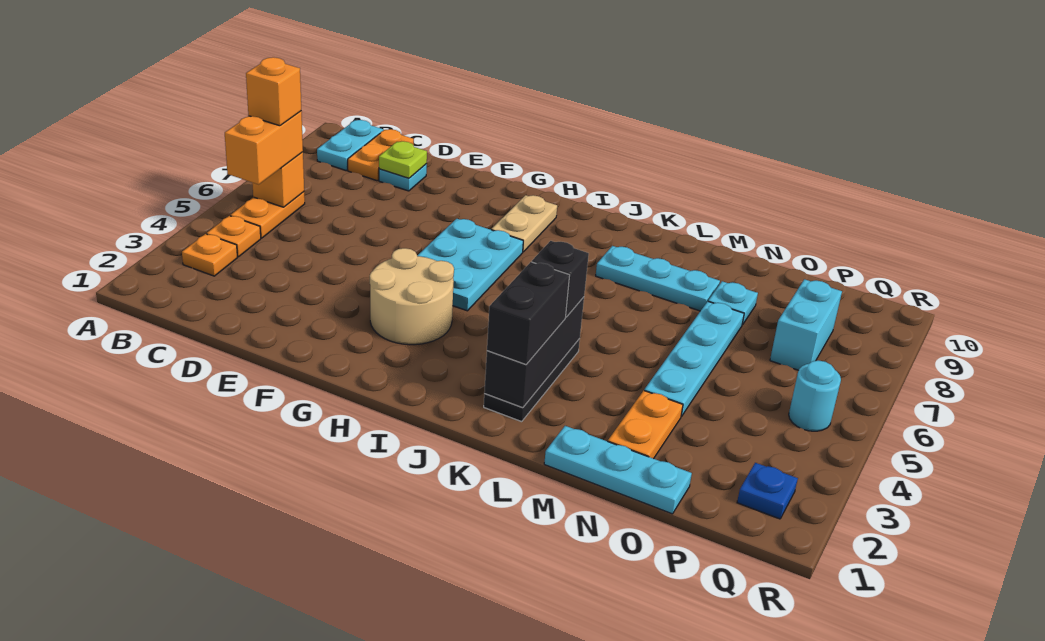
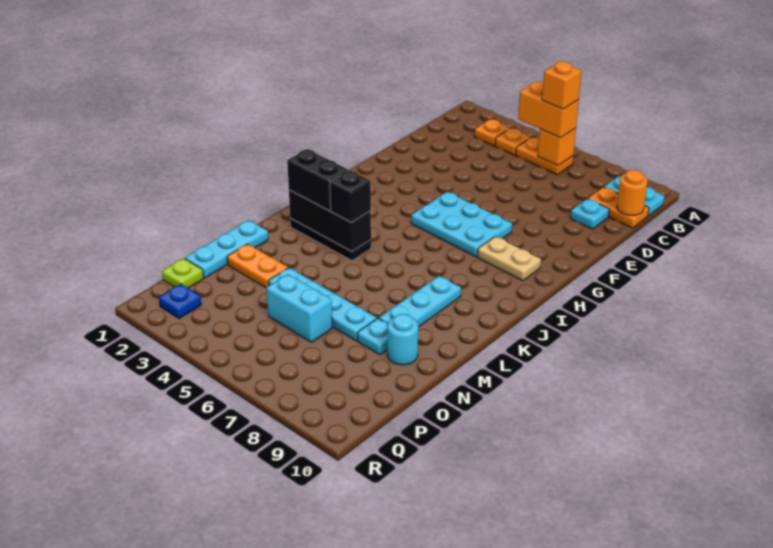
none -> orange 1x1 round brick [617,170,648,215]
lime 1x1 plate [379,141,427,178] -> lime 1x1 plate moved to [162,258,204,288]
tan 2x2 round brick [370,248,454,345] -> none
cyan 1x2 brick [770,279,842,370] -> cyan 1x2 brick moved to [266,274,332,342]
cyan 1x1 round brick [789,360,841,431] -> cyan 1x1 round brick moved to [387,314,418,365]

